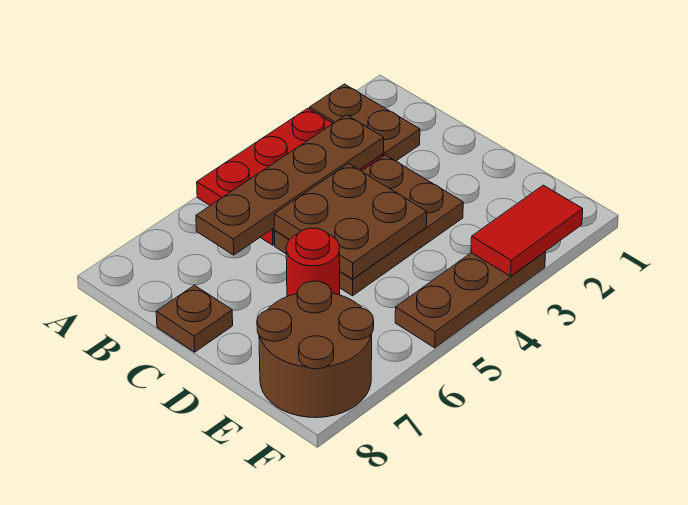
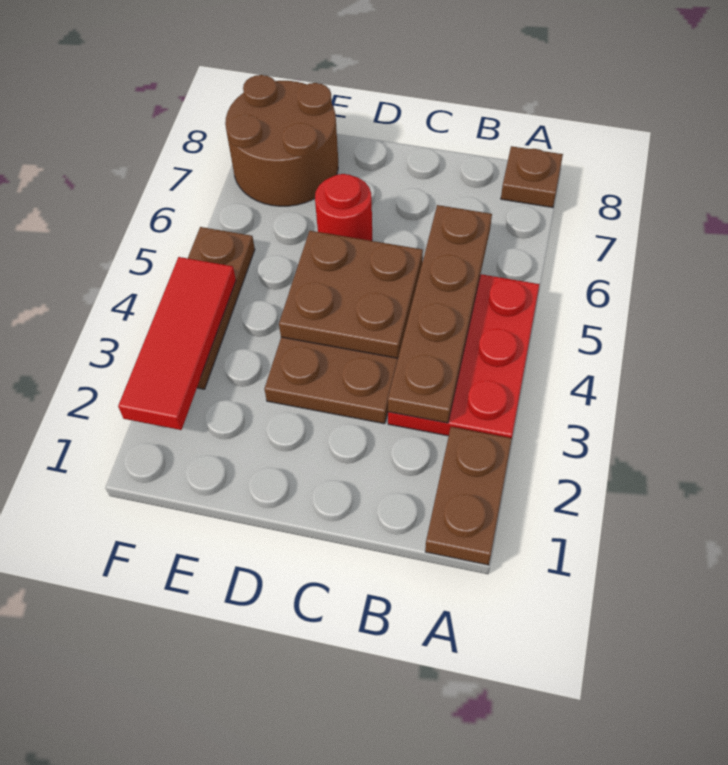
brown 1x2 plate [310,84,420,161] -> brown 1x2 plate turned to [425,427,512,565]
brown 1x1 plate [156,285,233,352] -> brown 1x1 plate moved to [501,146,563,208]
red 1x2 tile [471,185,583,276] -> red 1x3 tile [118,257,236,430]

